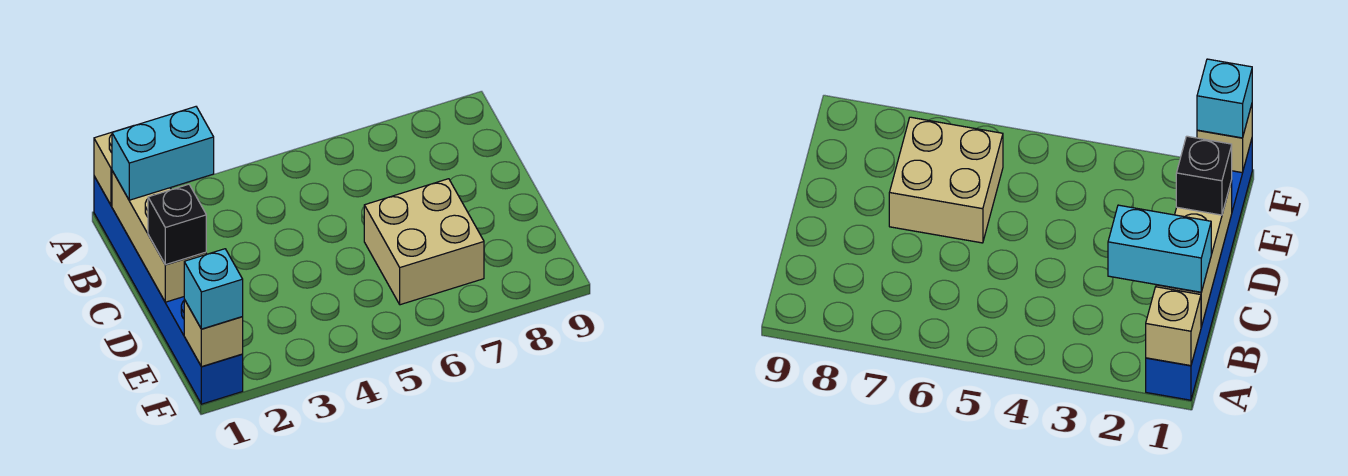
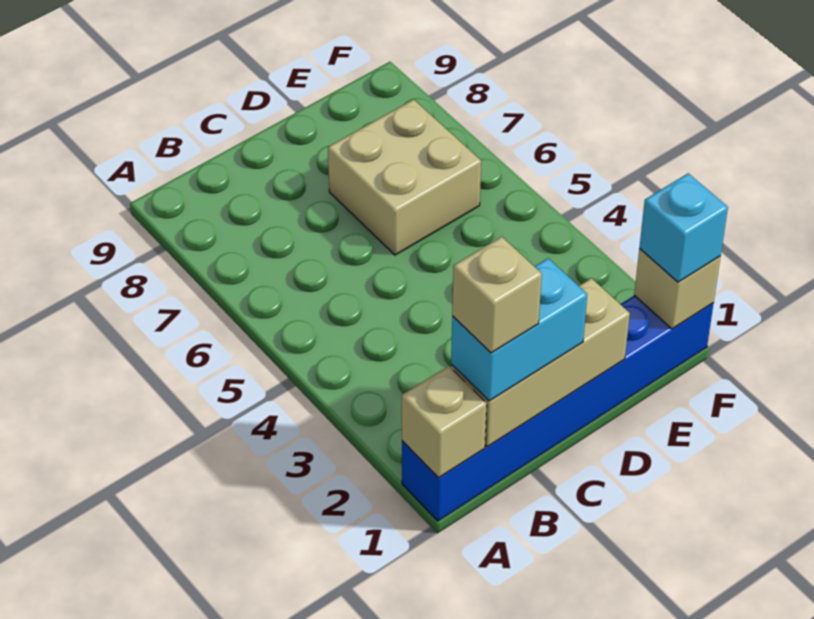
cyan 1x2 brick [112,107,214,200] -> cyan 1x2 brick turned to [451,258,587,401]
none -> tan 1x1 brick [452,237,542,353]
black 1x1 brick [148,184,206,265] -> none

